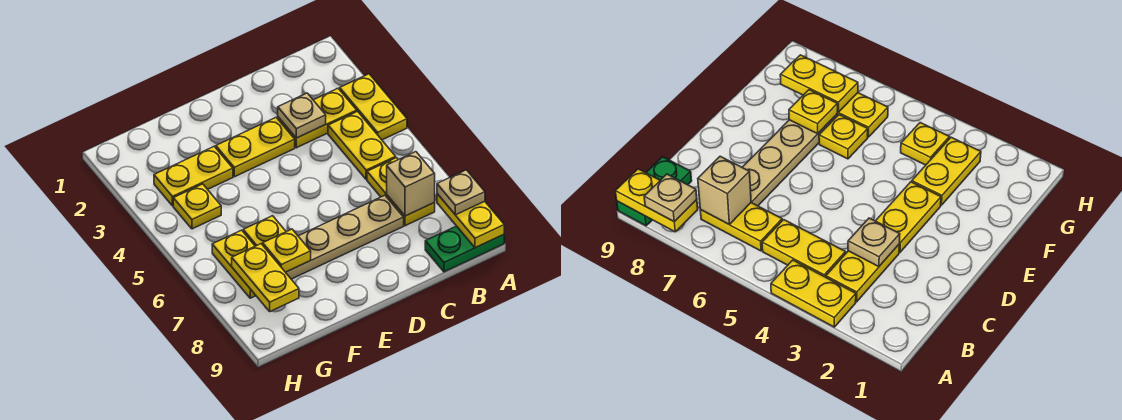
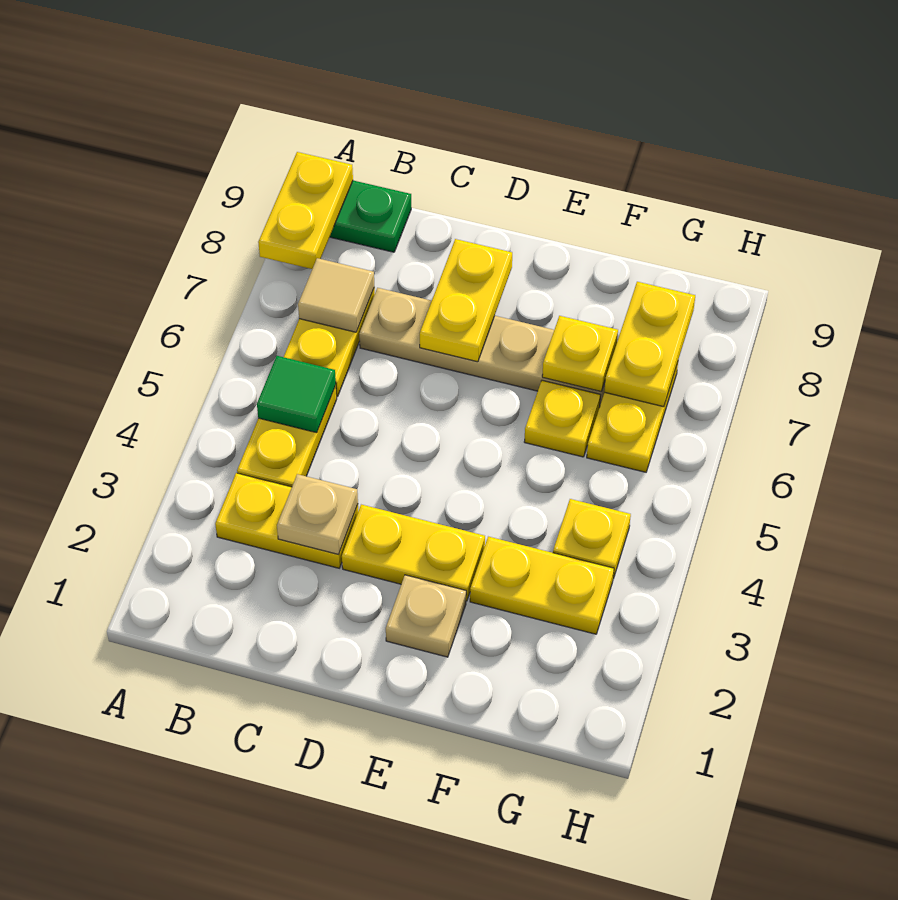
yellow 1x2 plate [340,74,407,140] -> yellow 1x2 plate moved to [420,239,512,362]
tan 1x1 plate [437,170,485,215] -> tan 1x1 plate moved to [386,575,466,657]
none -> green 1x1 tile [257,356,336,433]
tan 1x1 brick [387,152,435,216] -> tan 1x1 tile [298,258,374,332]

